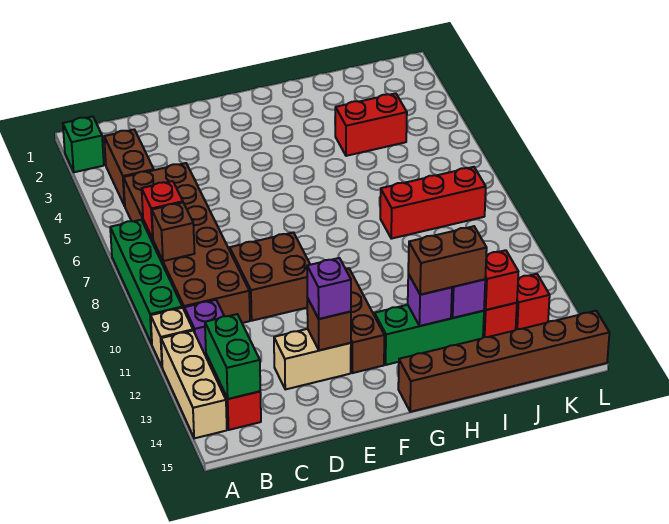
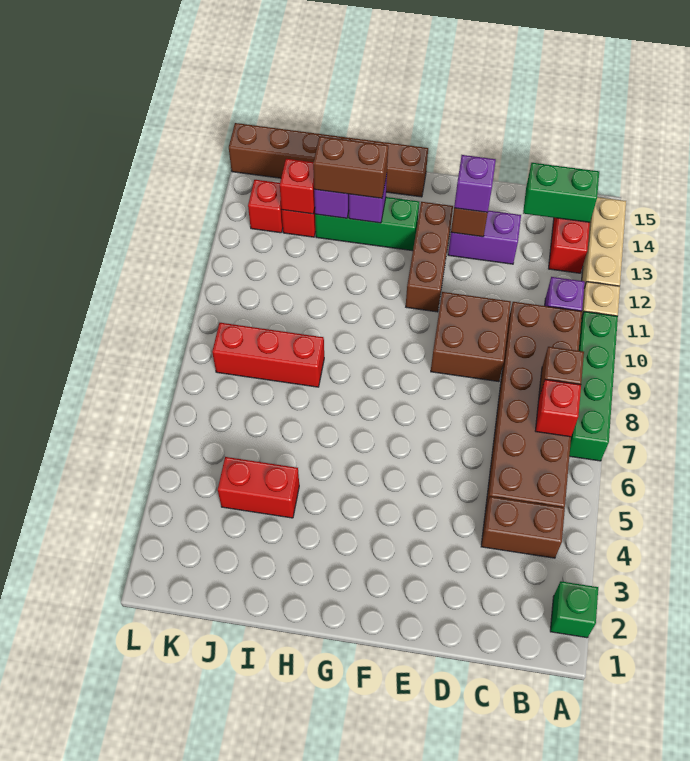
brown 1x2 brick [104,130,154,206] -> brown 1x2 brick turned to [481,497,565,558]
green 1x2 brick [205,314,260,399] -> green 1x2 brick turned to [523,163,599,222]
tan 1x2 brick [274,329,351,389] -> purple 1x2 brick [448,211,521,264]

